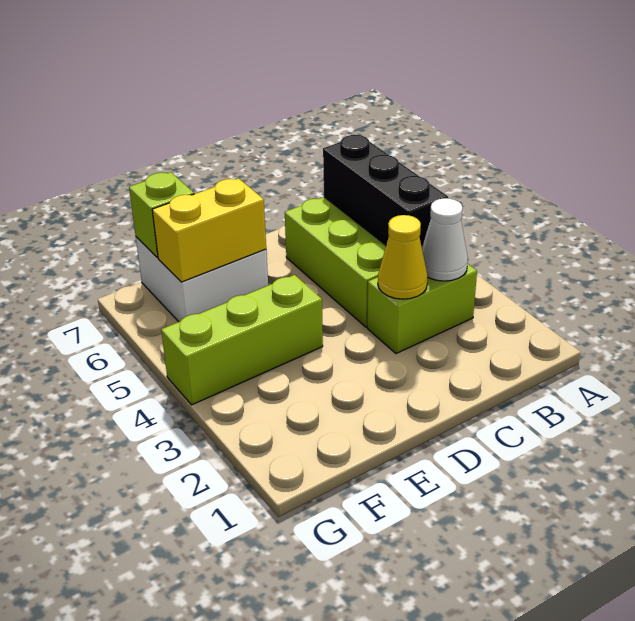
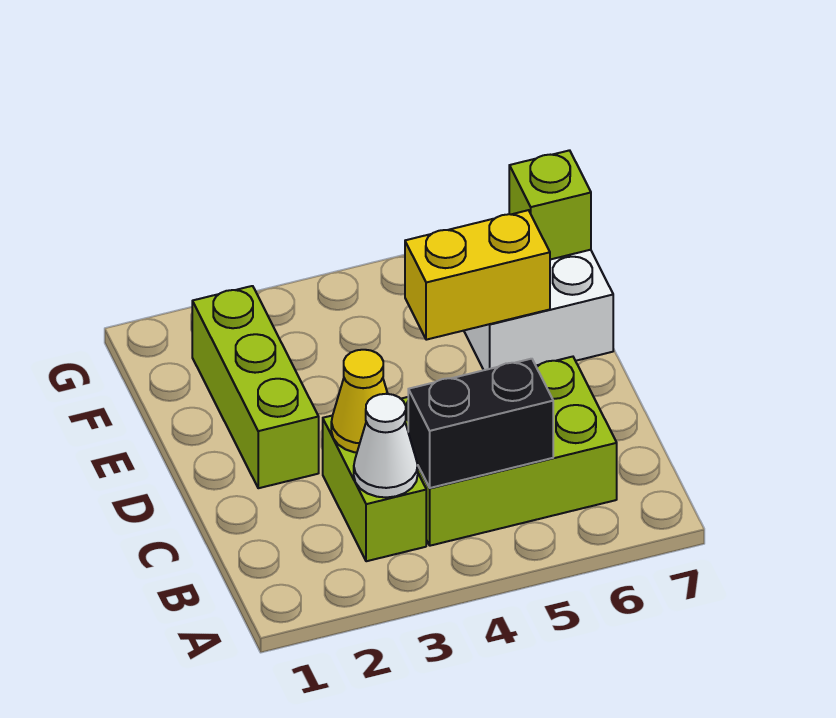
black 1x3 brick [323,135,448,247] -> black 1x2 brick [408,359,553,488]
lime 1x3 brick [161,275,323,405] -> lime 1x3 brick moved to [192,286,319,488]
yellow 1x2 brick [152,178,266,282] -> yellow 1x2 brick turned to [405,210,550,340]

